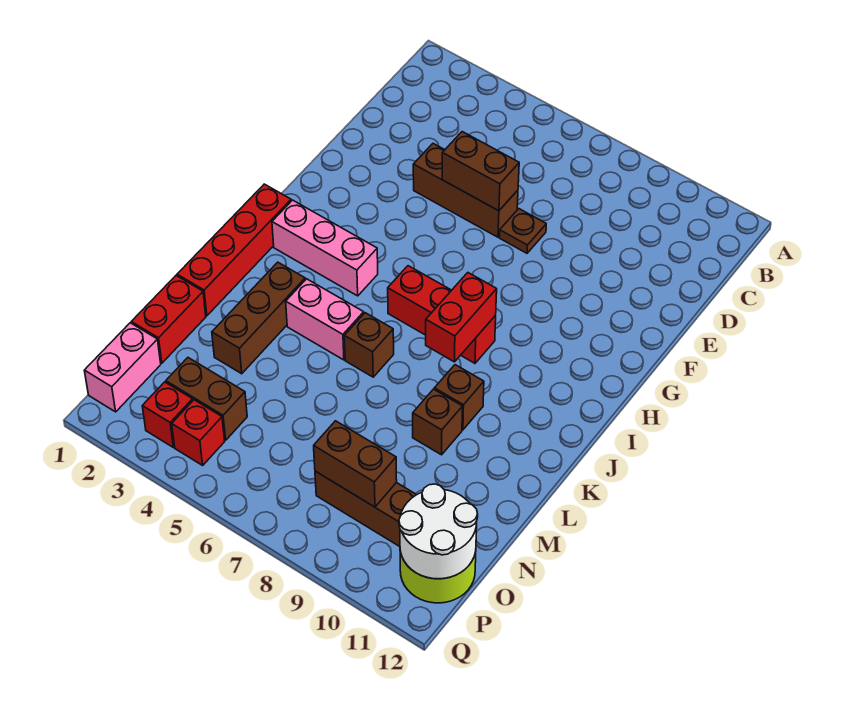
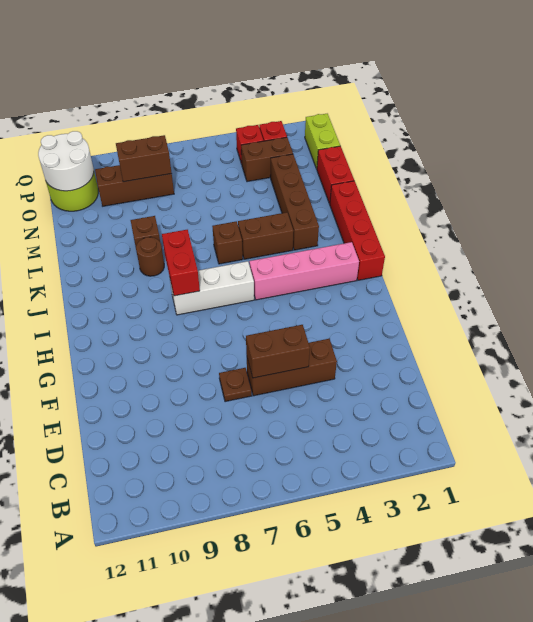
pink 1x3 brick [272,200,378,296] -> pink 1x4 brick [249,242,359,300]
red 1x3 brick [388,266,496,363] -> white 1x3 brick [170,261,254,315]
brown 1x3 brick [212,262,305,374] -> brown 1x4 brick [270,154,319,250]
pink 1x2 brick [286,279,364,360] -> brown 1x2 brick [238,212,294,259]
brown 1x1 brick [434,365,484,430] -> brown 1x1 round brick [136,237,164,276]
pink 1x2 brick [84,323,161,412] -> lime 1x2 brick [305,114,340,169]

